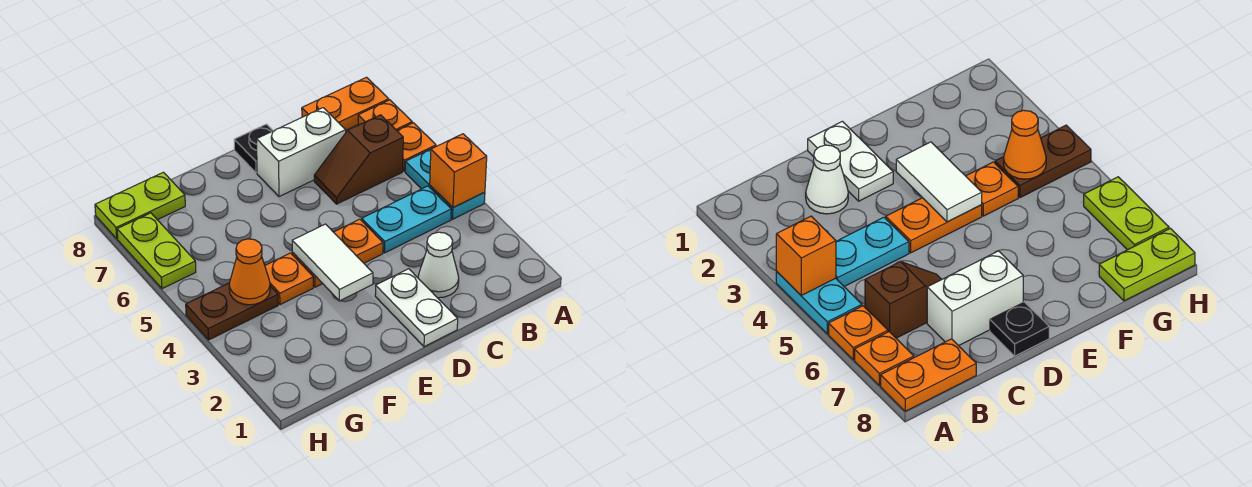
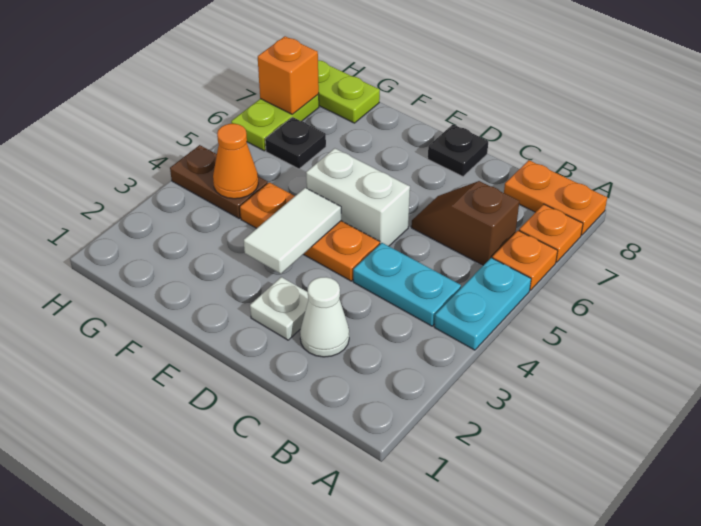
orange 1x1 brick [430,134,487,208] -> orange 1x1 brick moved to [258,36,319,114]
white 1x2 brick [257,108,346,197] -> white 1x2 brick moved to [306,148,410,246]
white 1x2 plate [375,269,458,347] -> white 1x1 plate [250,277,309,340]
none -> black 1x1 plate [265,117,326,169]

